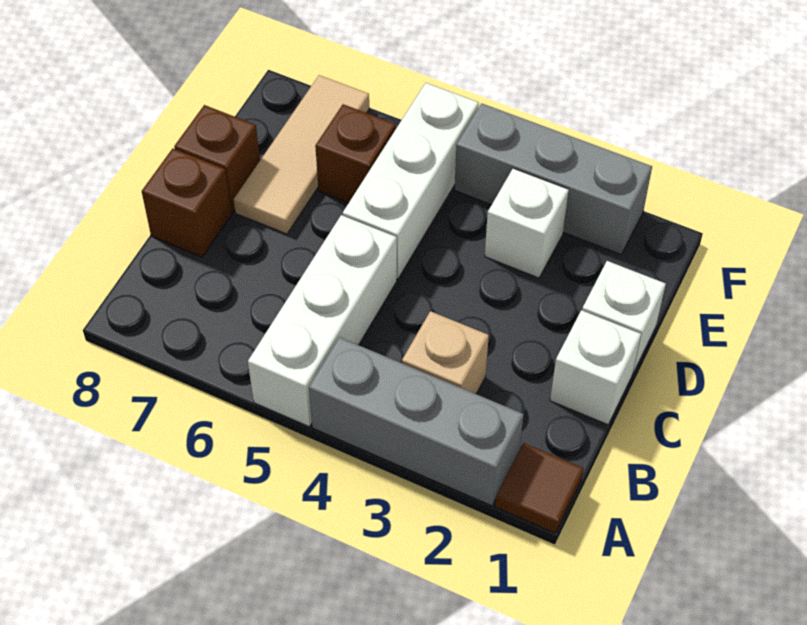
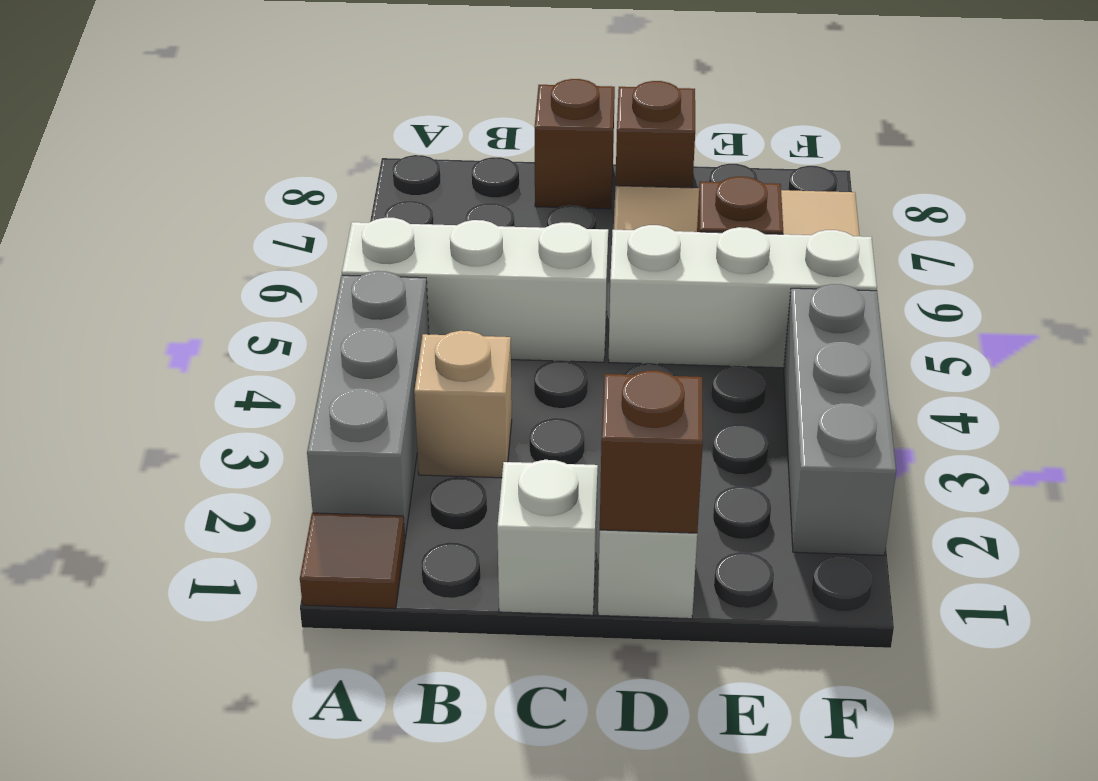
none -> brown 1x1 brick [600,370,703,533]
white 1x1 brick [485,169,569,278] -> none

